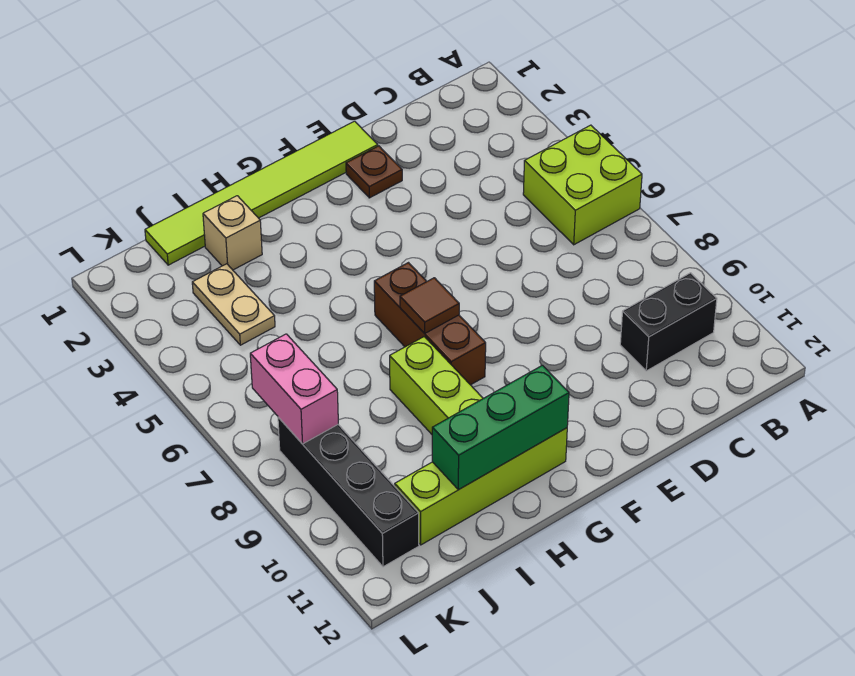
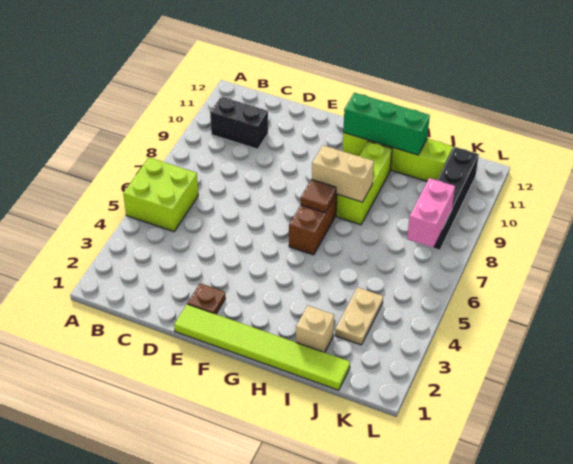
none -> tan 1x2 brick [312,145,374,202]

